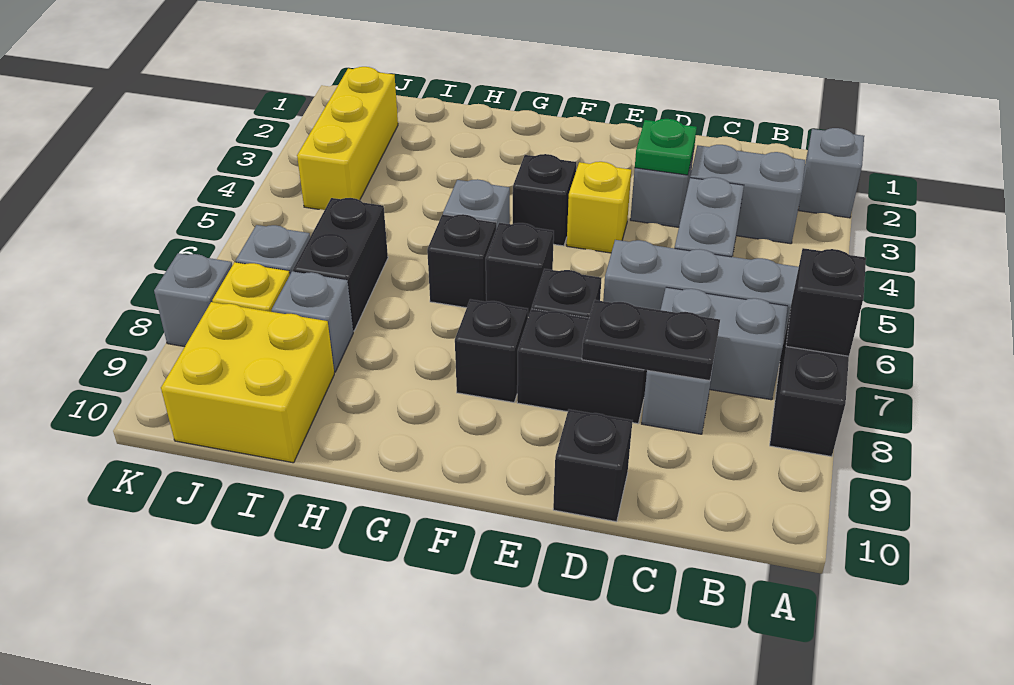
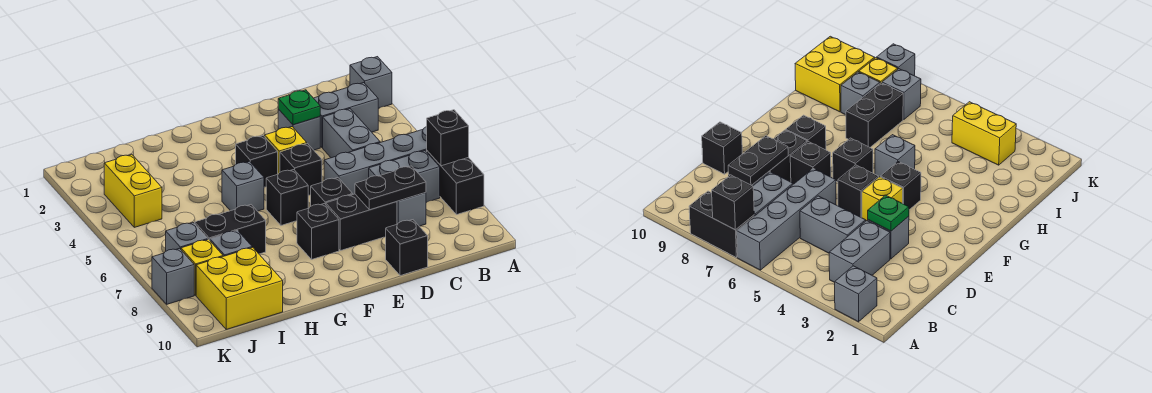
black 1x1 brick [427,214,496,308] -> black 1x1 brick moved to [280,144,322,195]
black 1x2 brick [293,198,388,331] -> black 1x2 brick turned to [195,205,266,254]
yellow 1x3 brick [297,67,398,210] -> yellow 1x2 brick [104,154,162,227]

